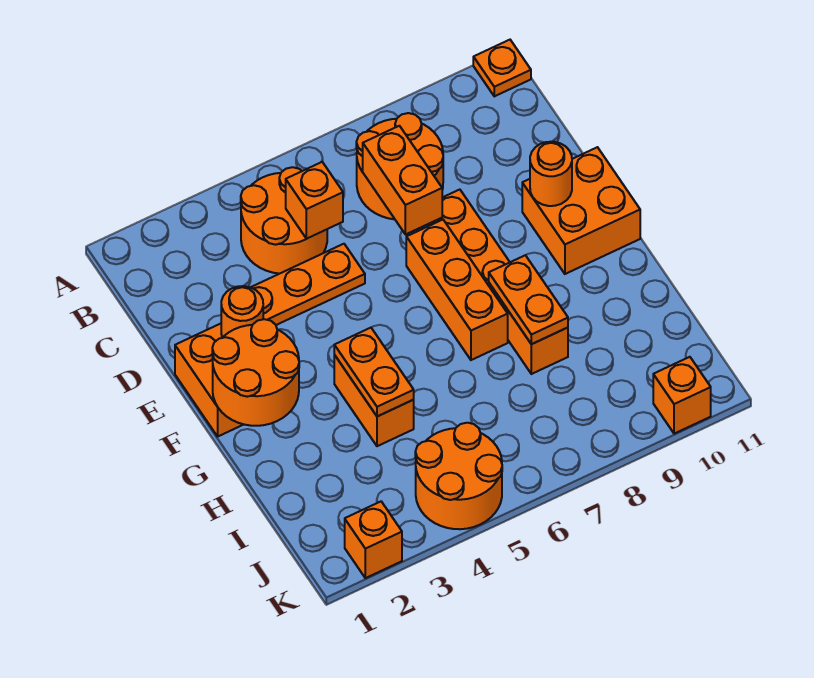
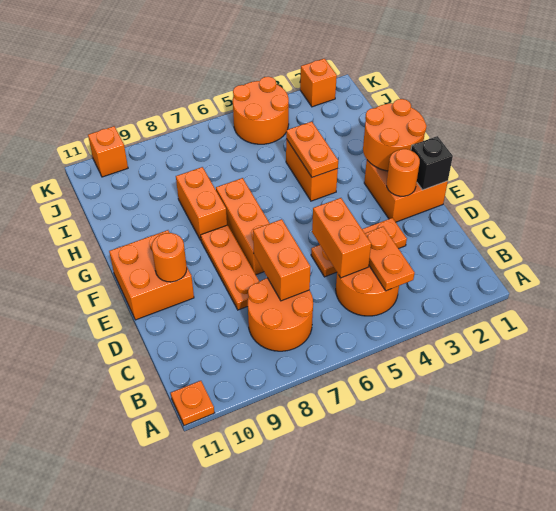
orange 1x1 brick [286,162,343,239] -> orange 1x2 brick [312,198,371,278]
none -> black 1x1 brick [411,136,453,190]
orange 1x2 plate [489,255,568,344] -> orange 1x2 plate moved to [365,227,415,291]

